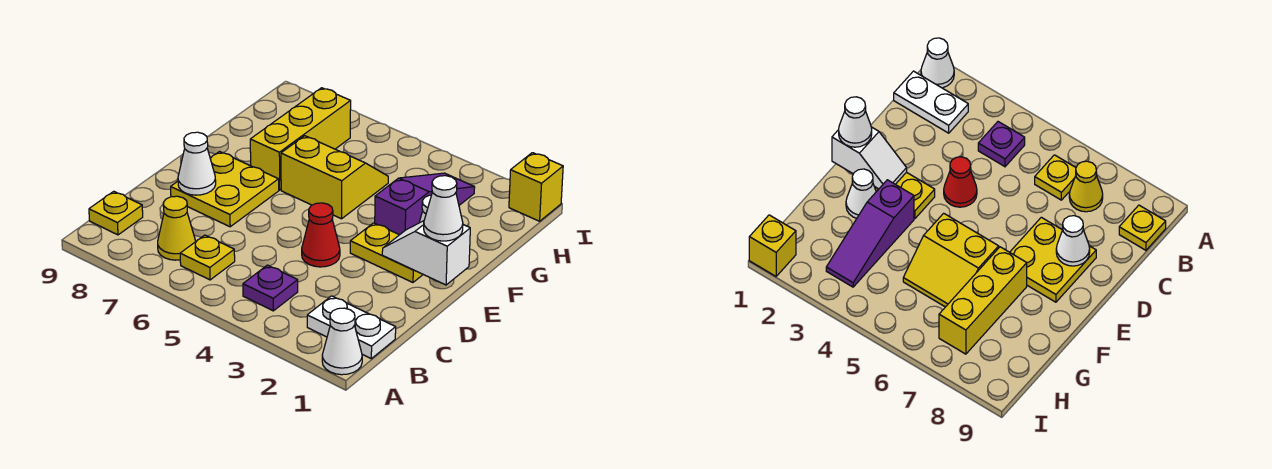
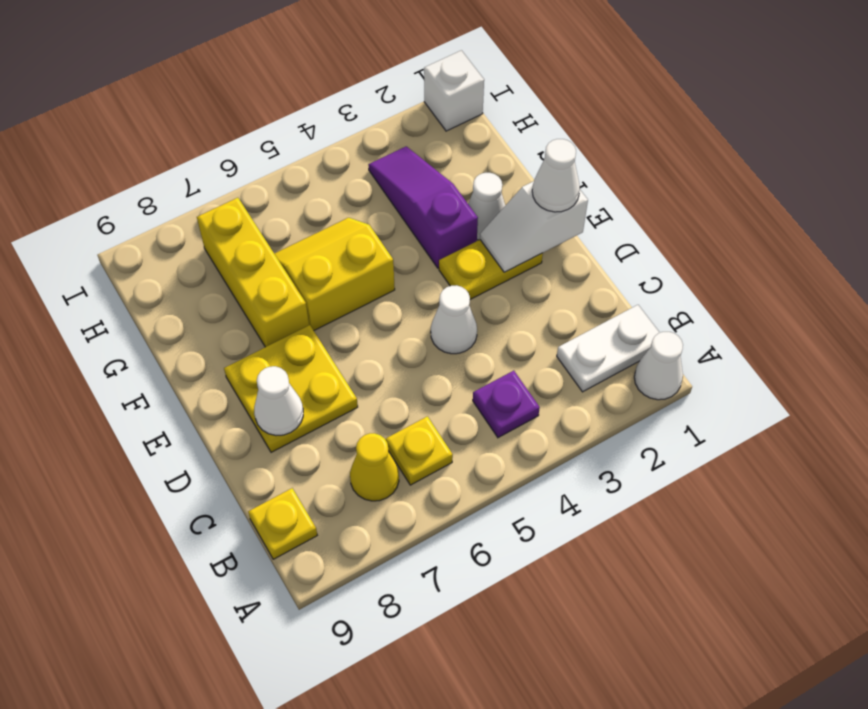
red 1x1 cone [302,203,340,267] -> white 1x1 cone [431,285,477,354]
yellow 1x1 brick [509,153,563,221] -> white 1x1 brick [424,50,484,131]

